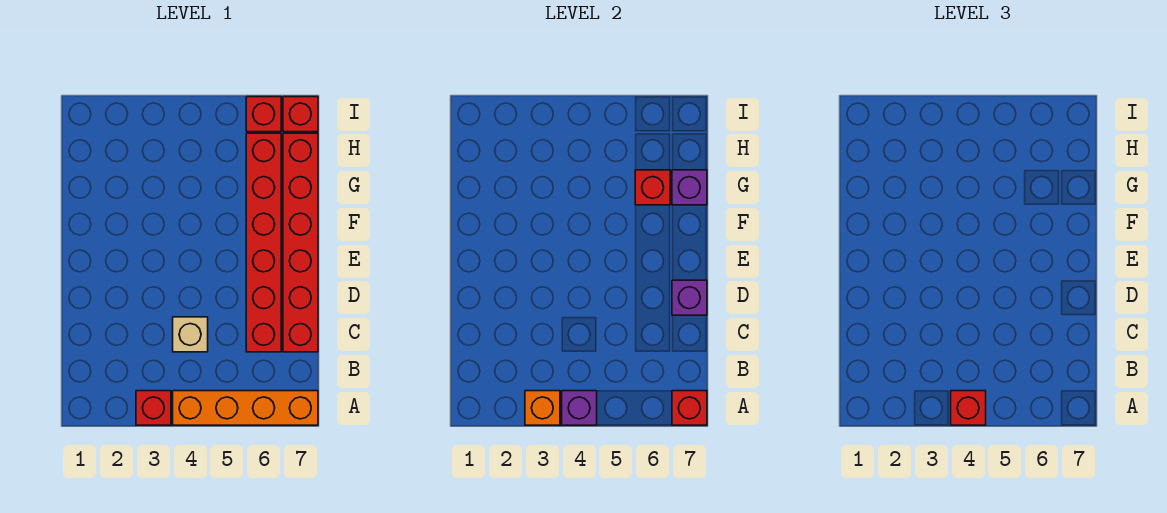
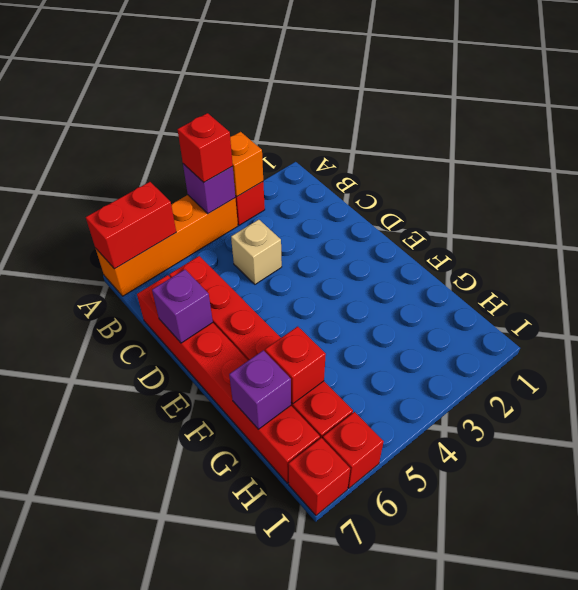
red 1x1 brick [672,391,707,425] -> red 1x2 brick [86,182,176,269]

